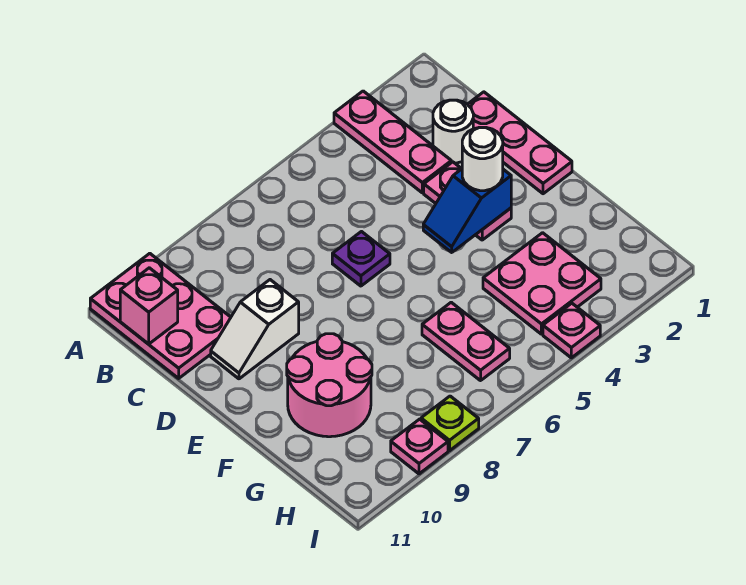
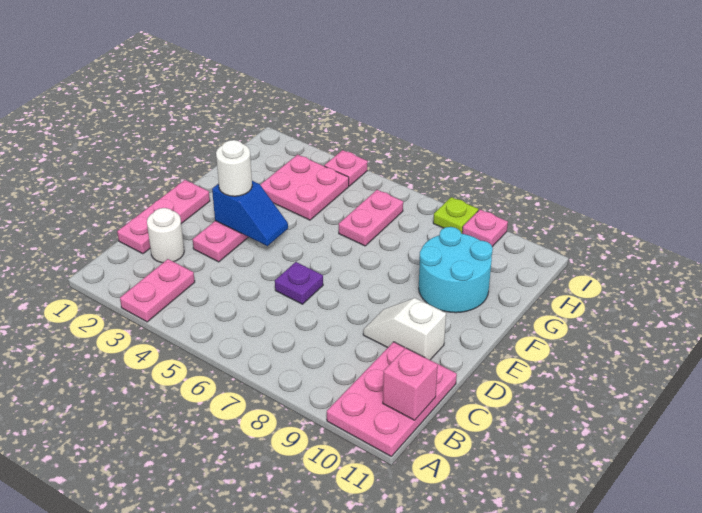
pink 1x3 plate [334,91,451,193] -> pink 1x2 plate [120,259,195,322]
white 1x2 slope [211,280,299,379] -> white 1x2 slope turned to [363,298,446,360]
pink 2x2 round brick [287,334,372,437] -> cyan 2x2 round brick [419,227,493,313]

